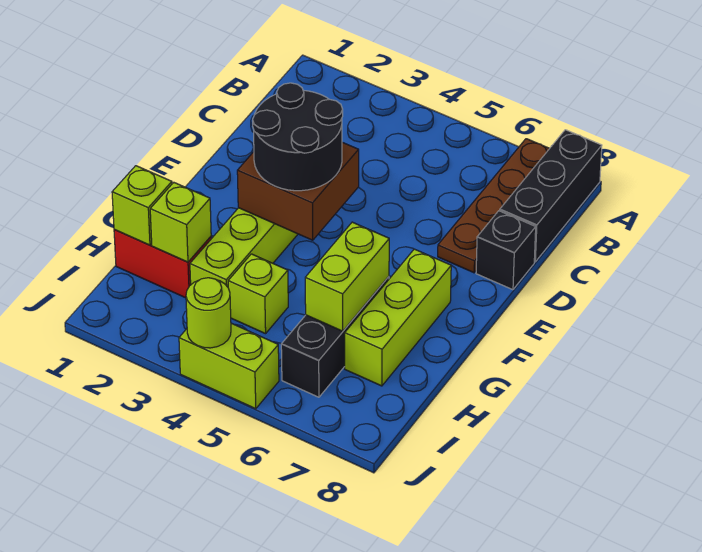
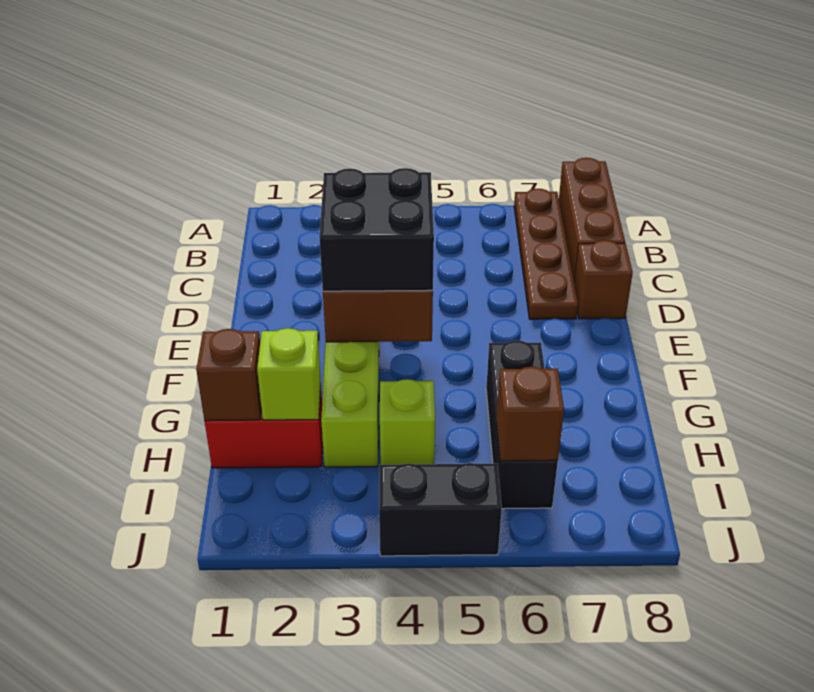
black 1x3 brick [500,130,602,262] -> brown 1x3 brick [559,158,625,279]
black 1x1 brick [476,211,536,290] -> brown 1x1 brick [574,240,633,319]
black 2x2 round brick [253,83,343,191] -> black 2x2 brick [319,168,434,291]
lime 1x3 brick [345,249,451,386] -> none
lime 1x2 brick [305,222,389,331] -> none
lime 1x1 brick [112,166,172,245] -> brown 1x1 brick [196,329,261,421]
none -> brown 1x1 brick [497,367,564,461]
lime 1x2 brick [179,323,279,409] -> black 1x2 brick [379,463,502,556]
lime 1x1 round brick [186,278,231,348] -> none

